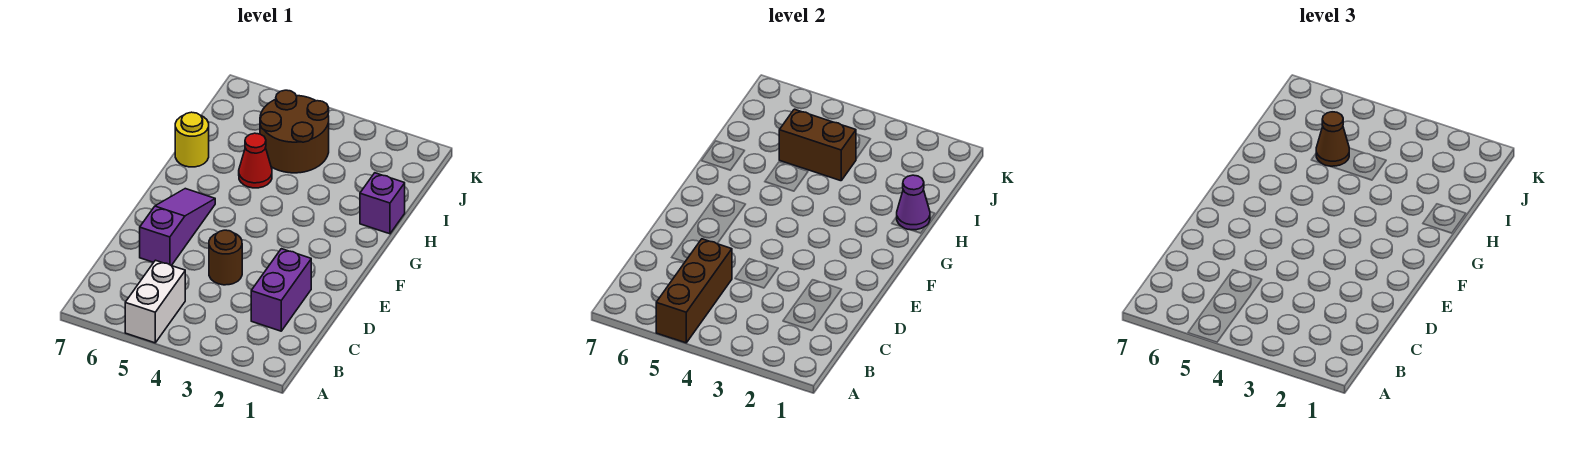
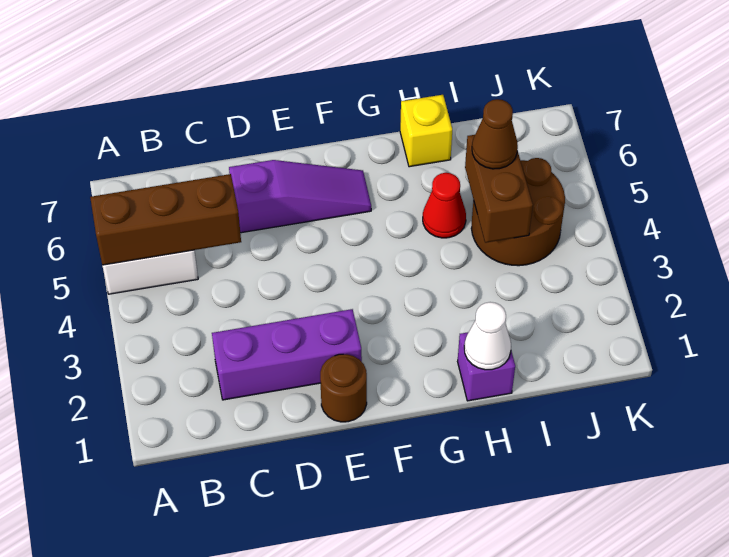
purple 1x2 brick [251,249,311,331] -> purple 1x3 brick [212,309,362,400]
brown 1x1 round brick [209,230,242,285] -> brown 1x1 round brick moved to [320,354,367,422]
purple 1x1 cone [897,175,930,230] -> white 1x1 cone [464,302,511,370]
yellow 1x1 round brick [175,112,209,167] -> yellow 1x1 brick [400,95,452,167]

